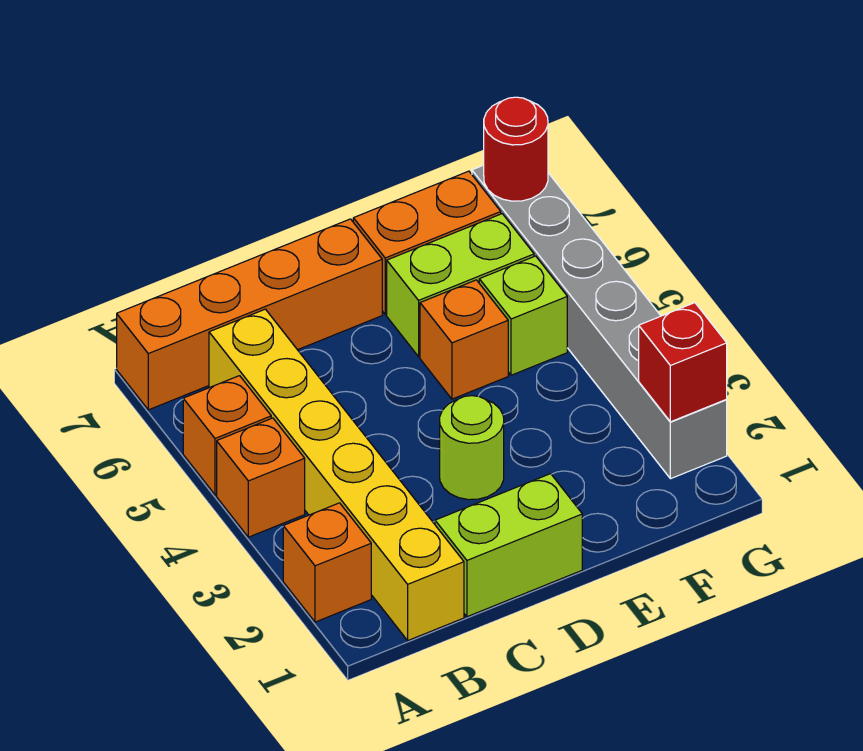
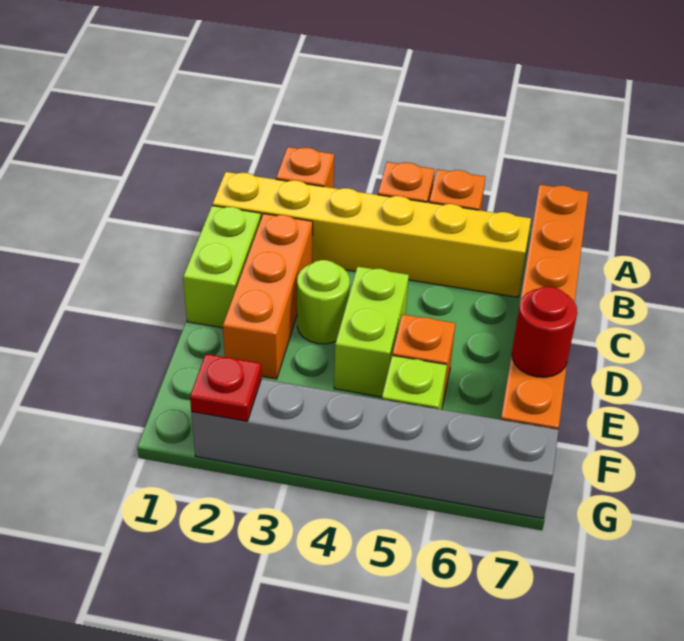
none -> orange 1x3 brick [223,214,313,379]
lime 1x2 brick [387,214,534,357] -> lime 1x2 brick moved to [334,267,409,397]
red 1x1 brick [639,303,727,422] -> red 1x1 plate [190,354,262,421]
red 1x1 round brick [484,97,548,201] -> red 1x1 round brick moved to [512,287,577,377]

